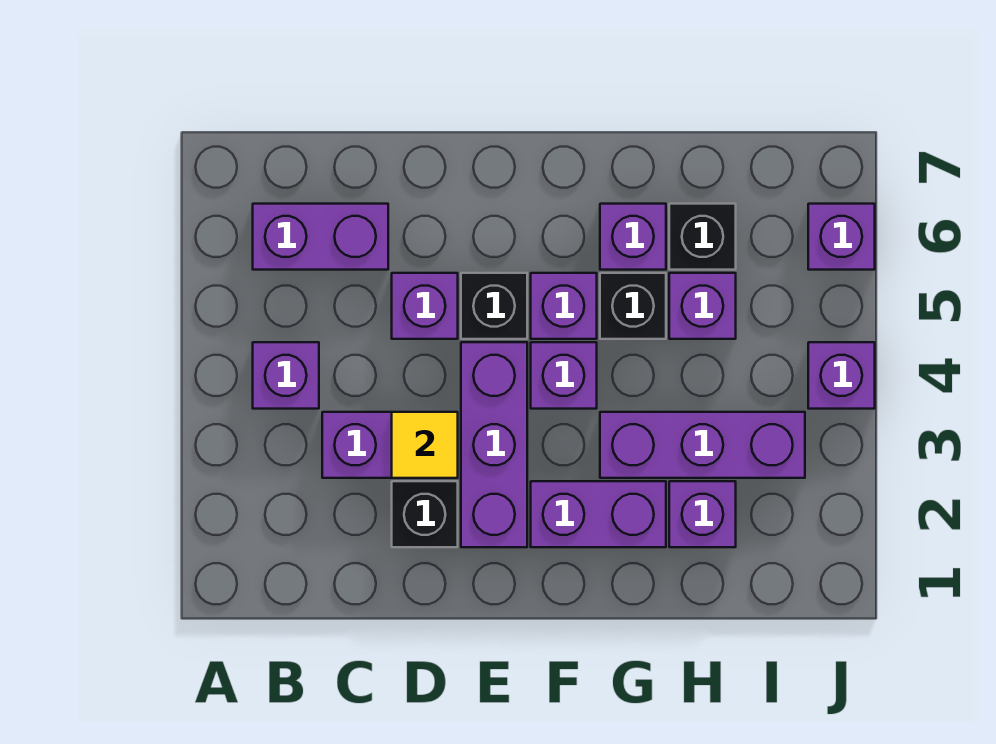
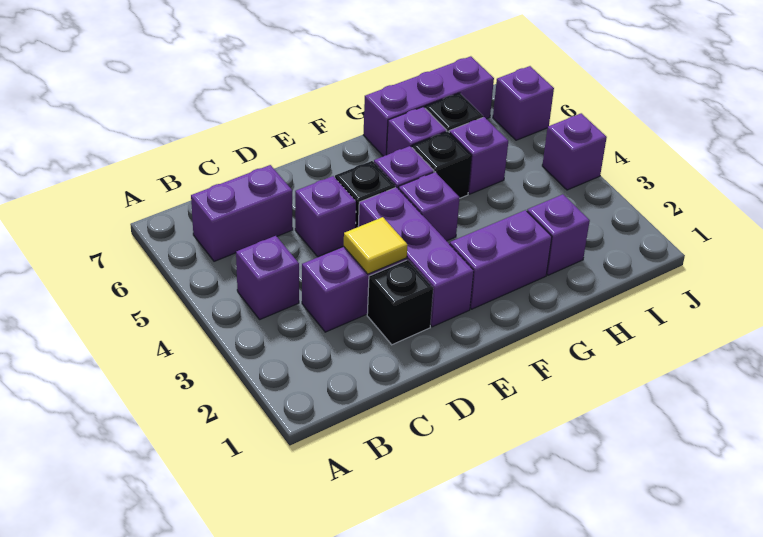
purple 1x3 brick [600,412,805,478] -> purple 1x3 brick moved to [363,56,494,156]

